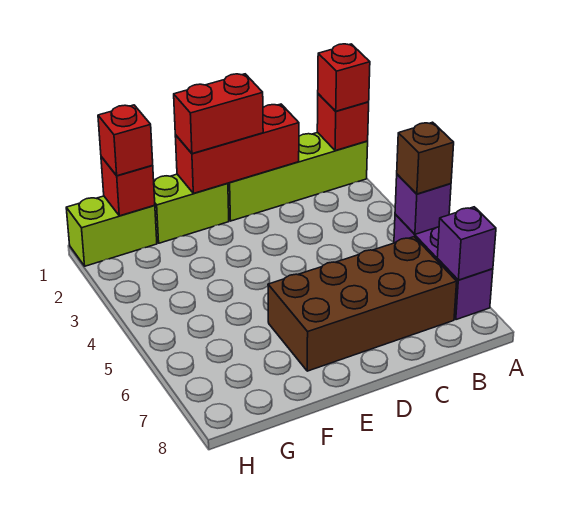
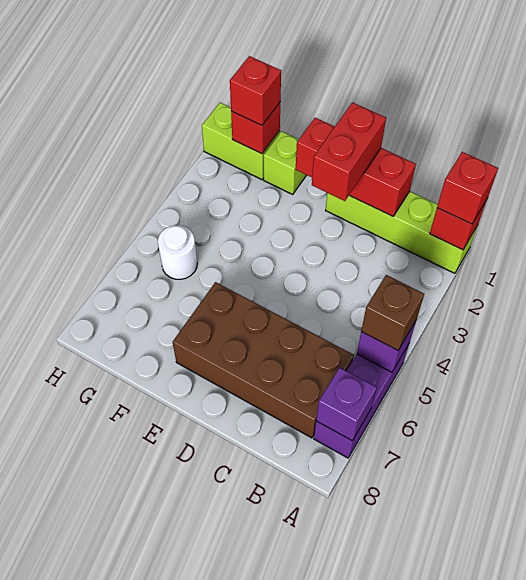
red 1x2 brick [174,74,263,154] -> red 1x2 brick turned to [312,102,386,201]
lime 1x2 brick [154,174,229,243] -> lime 1x1 brick [264,131,306,194]
none -> white 1x1 round brick [158,225,197,279]

